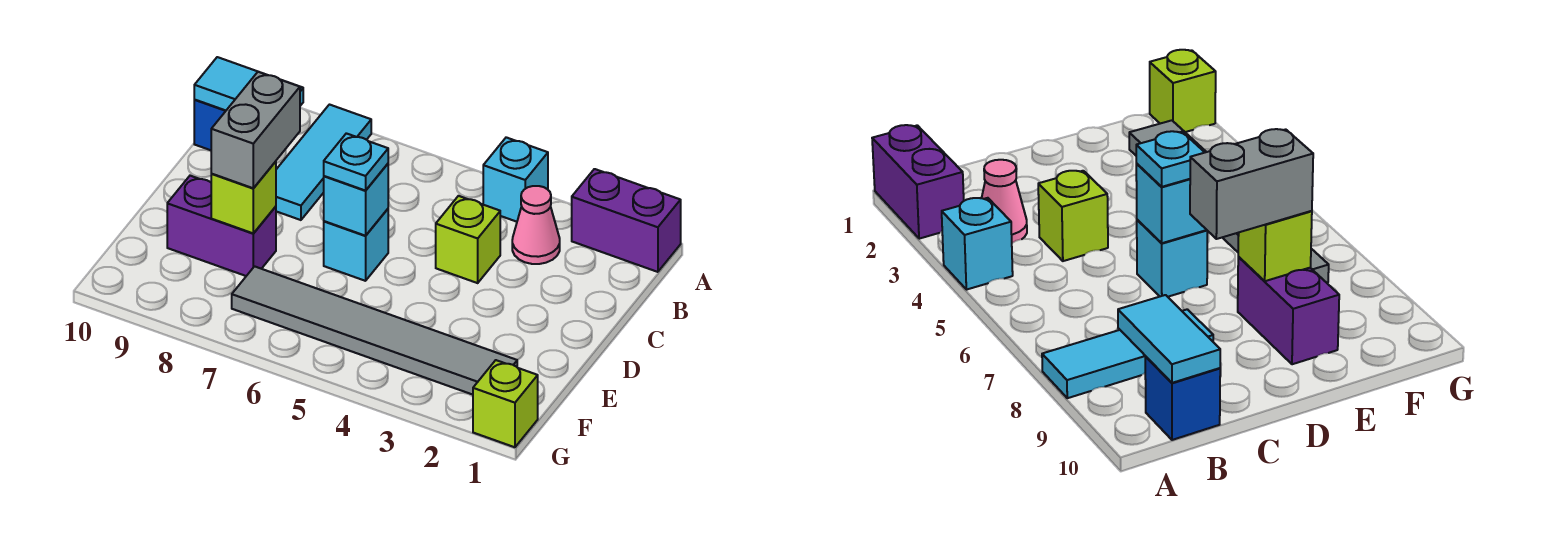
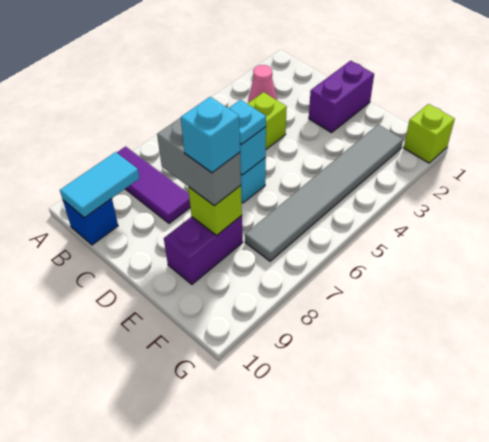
purple 1x2 brick [572,169,681,272] -> purple 1x2 brick moved to [309,61,374,133]
cyan 1x1 brick [483,137,548,222] -> cyan 1x1 brick moved to [181,97,240,173]
cyan 1x3 tile [276,105,371,220] -> purple 1x3 tile [117,147,190,223]

